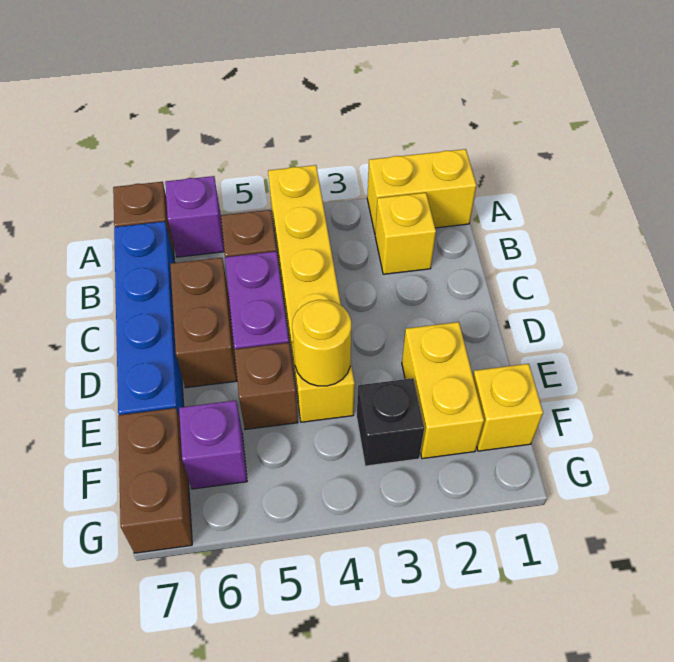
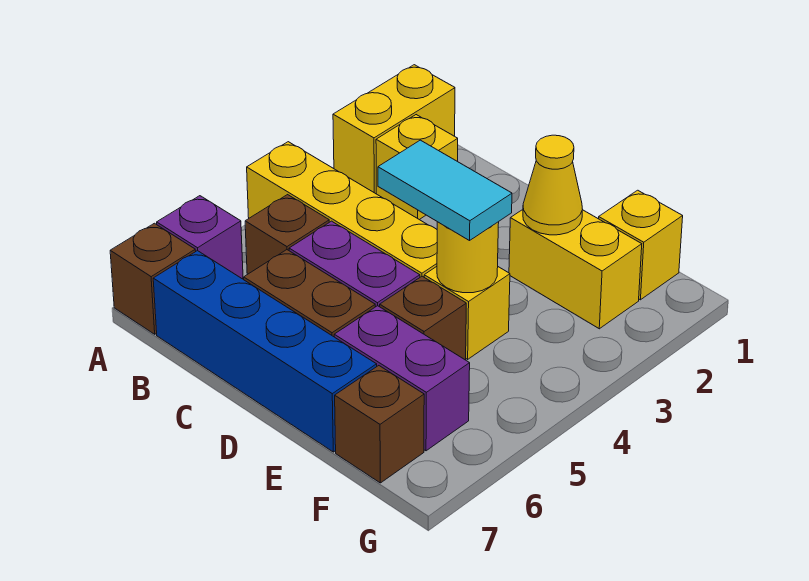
none -> cyan 1x2 tile [378,140,512,241]
none -> yellow 1x1 cone [523,135,583,235]
black 1x1 brick [357,378,424,466] -> none
purple 1x1 brick [179,400,247,489] -> purple 1x2 brick [334,306,470,451]
brown 1x2 brick [118,408,192,553] -> brown 1x1 brick [335,366,424,483]

